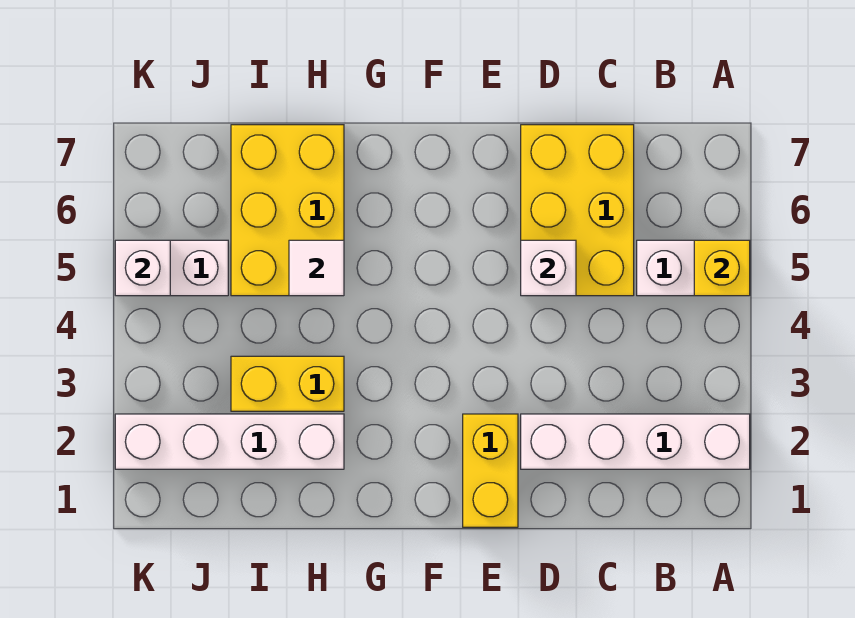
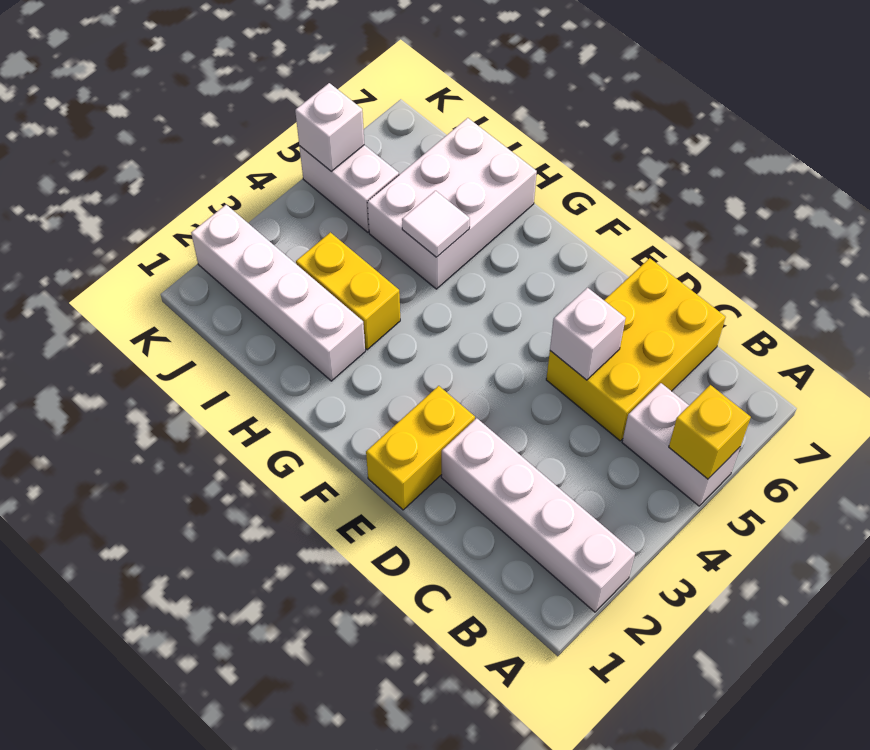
yellow 2x3 brick [231,125,344,296] -> white 2x3 brick [367,118,537,289]

